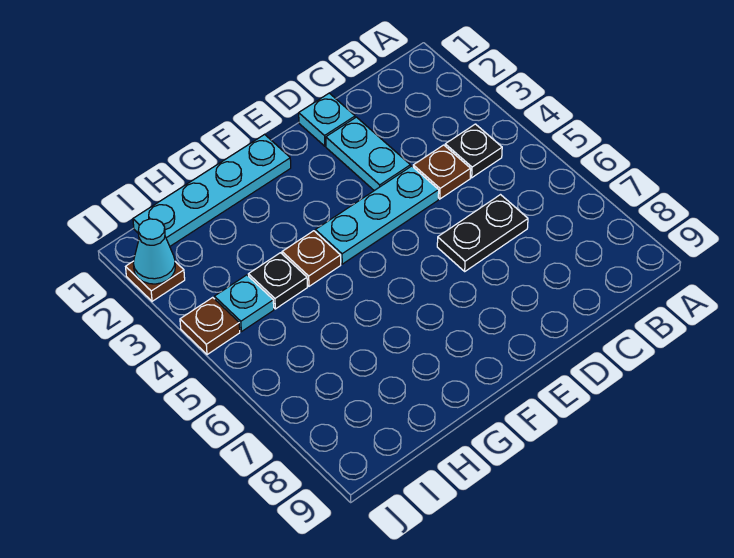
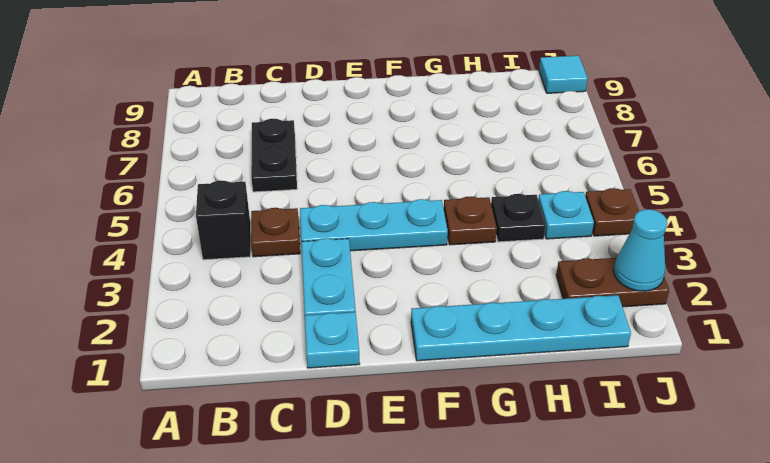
black 1x1 plate [445,124,502,178] -> black 1x1 brick [196,181,251,260]
black 1x2 plate [437,195,528,271] -> black 1x2 plate turned to [251,119,297,192]
brown 1x1 plate [126,261,185,301] -> brown 1x2 plate [556,258,669,307]
none -> cyan 1x1 tile [539,56,588,93]

